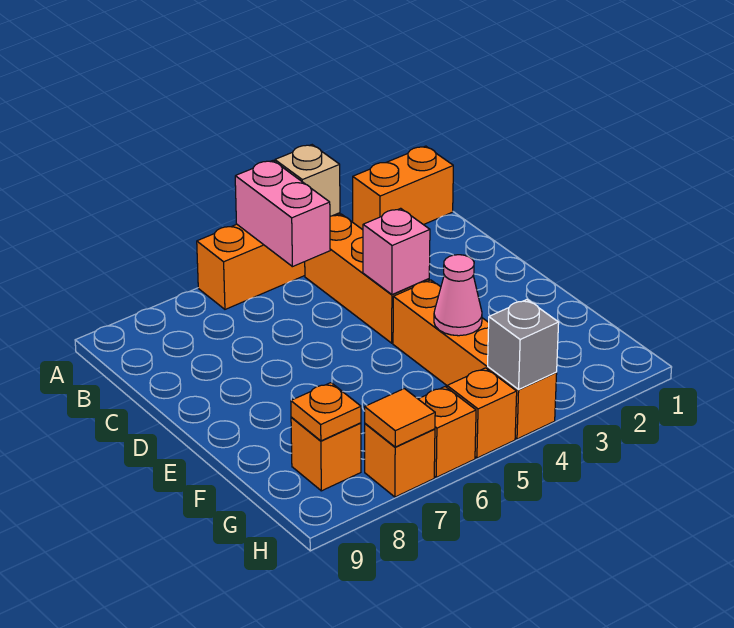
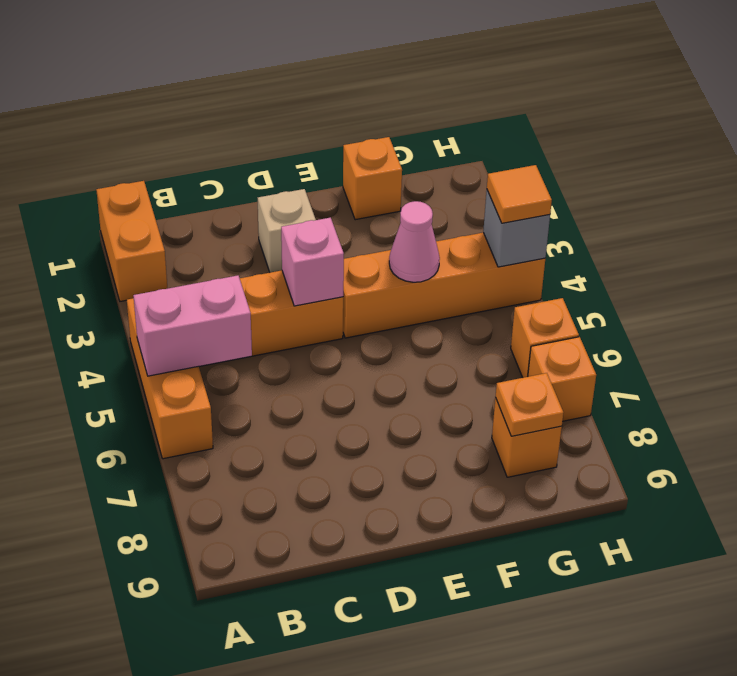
tan 1x1 brick [275,145,340,216] -> tan 1x1 brick moved to [258,189,316,273]
orange 1x1 brick [447,368,517,458] -> orange 1x1 brick moved to [343,137,402,220]
orange 1x1 tile [365,389,435,447] -> orange 1x1 tile moved to [487,165,552,223]

